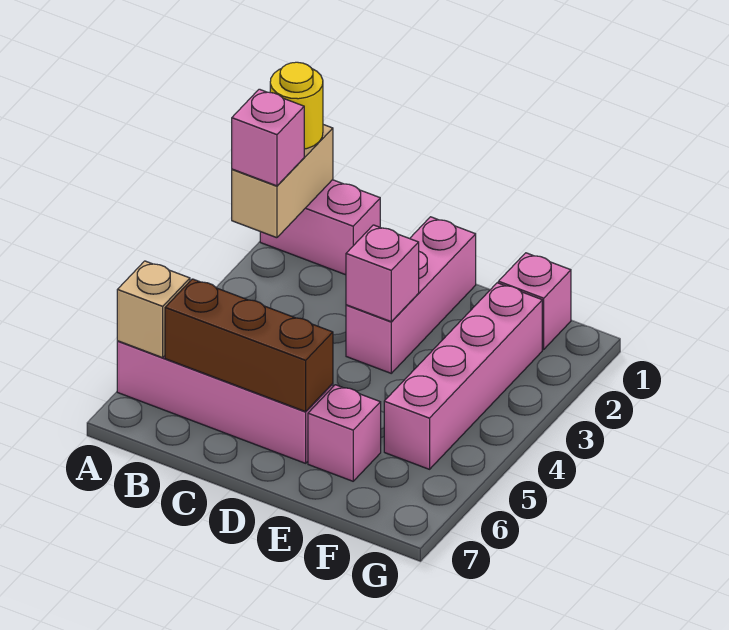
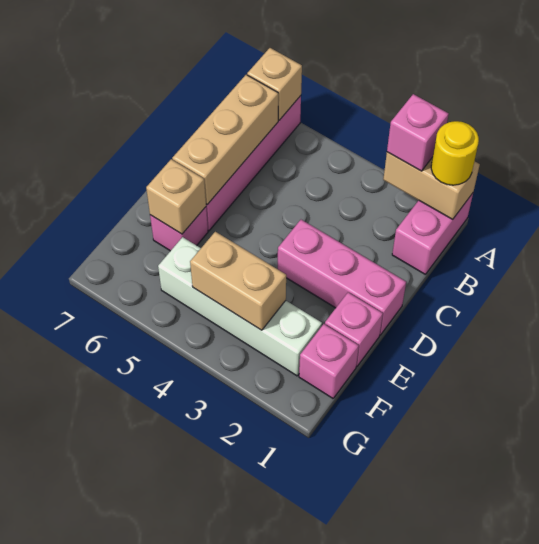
brown 1x3 brick [165,279,333,412] -> tan 1x3 brick [172,75,278,205]
pink 1x1 brick [346,225,419,321] -> pink 1x1 brick moved to [325,292,383,366]
none -> tan 1x1 brick [146,159,206,234]
pink 1x4 brick [384,283,542,469] -> white 1x4 brick [158,237,322,376]
none -> tan 1x2 brick [190,232,286,330]

